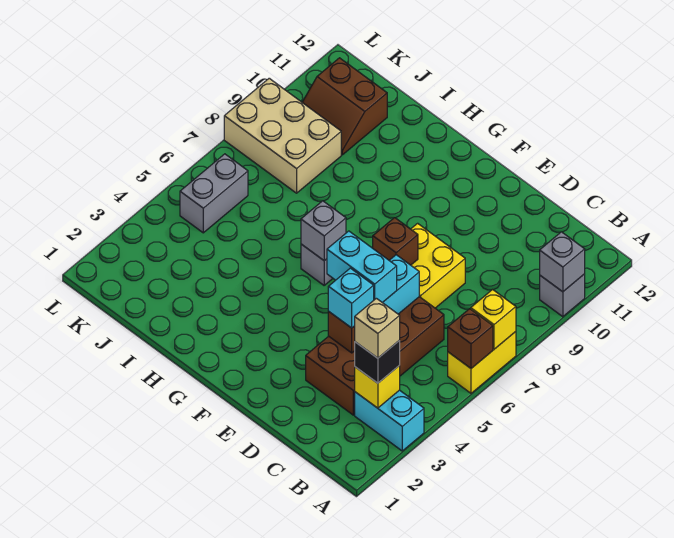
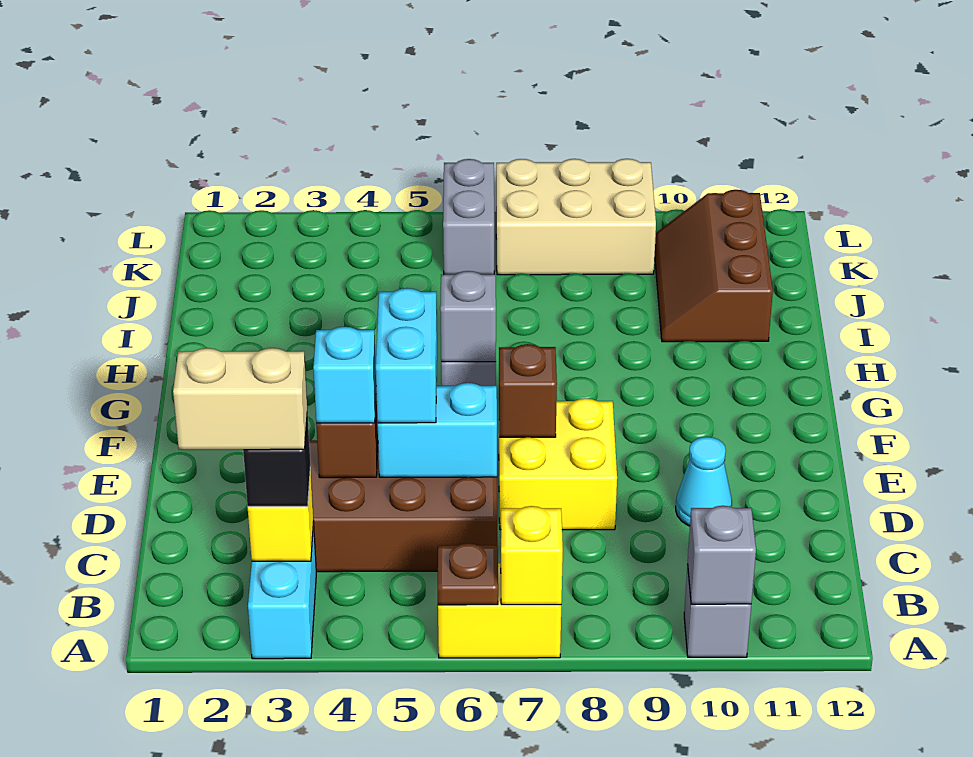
brown 1x1 brick [448,309,493,368] -> brown 1x1 plate [438,543,498,605]
tan 1x1 brick [355,298,400,358] -> tan 1x2 brick [173,348,307,450]
none -> cyan 1x1 cone [676,437,732,526]
tan 2x3 brick [224,78,341,193] -> tan 2x3 brick turned to [496,159,656,275]
brown 2x2 slope [302,58,387,155] -> brown 2x3 slope [655,190,773,342]
grey 1x2 brick [180,154,248,233] -> grey 1x2 brick turned to [443,159,494,274]

